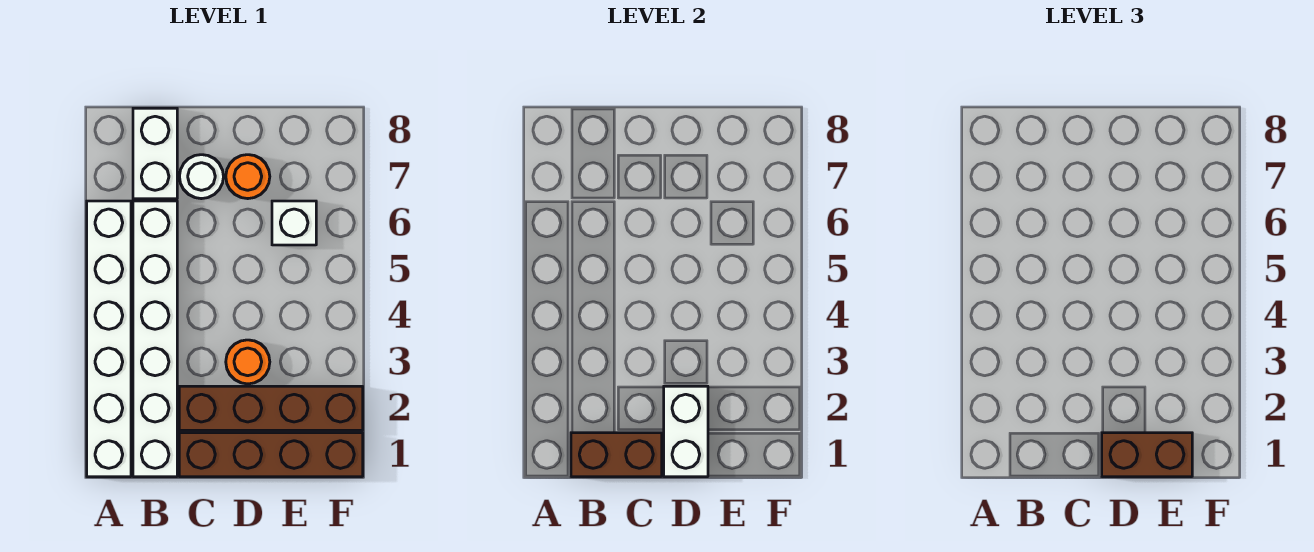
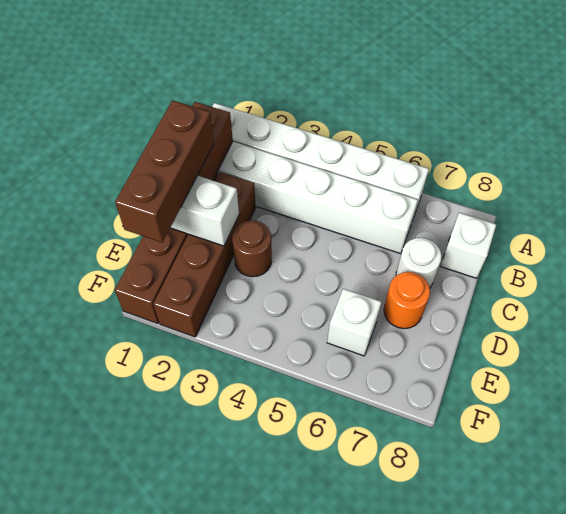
white 1x2 brick [133,108,177,199] -> white 1x1 brick [441,213,496,278]
brown 1x2 brick [1102,433,1192,477] -> brown 1x3 brick [115,100,214,242]
orange 1x1 round brick [226,340,270,384] -> brown 1x1 round brick [232,220,272,277]

